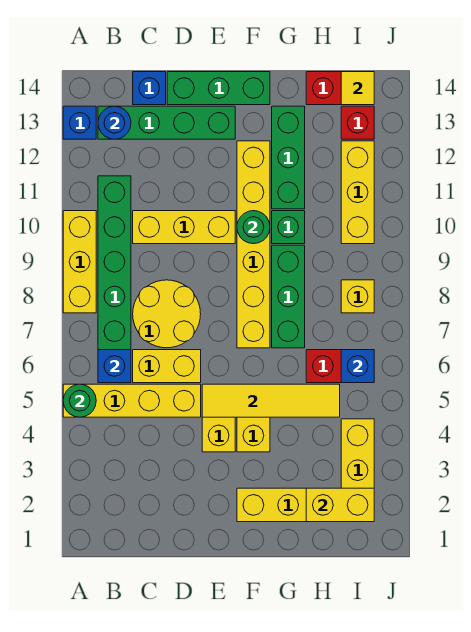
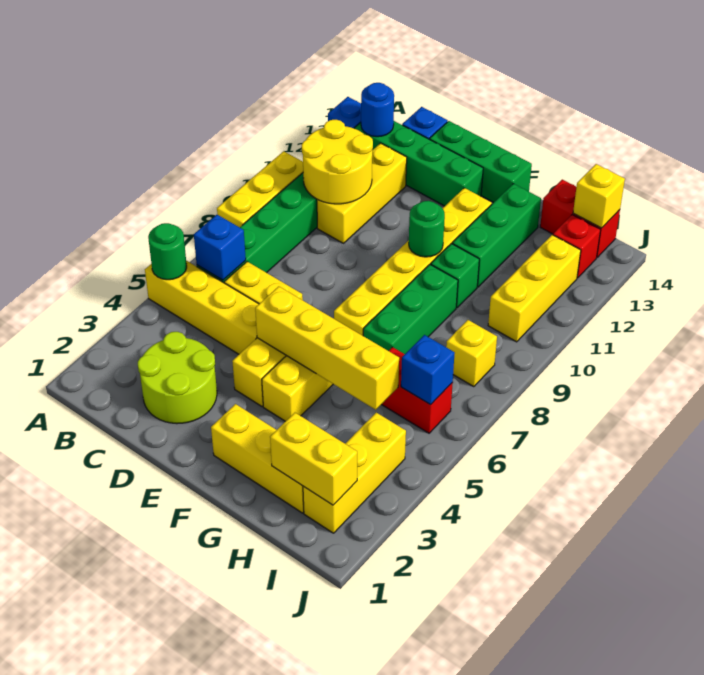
none -> lime 2x2 round brick [138,332,217,424]
yellow 2x2 round brick [133,280,201,348] -> yellow 2x2 round brick moved to [302,120,373,204]
yellow 1x3 brick [133,211,235,244] -> yellow 1x3 brick turned to [317,143,407,243]
yellow 1x4 tile [202,384,340,417] -> yellow 1x4 brick [255,286,399,410]
yellow 1x1 tile [341,72,374,105] -> yellow 1x1 brick [573,164,625,228]

